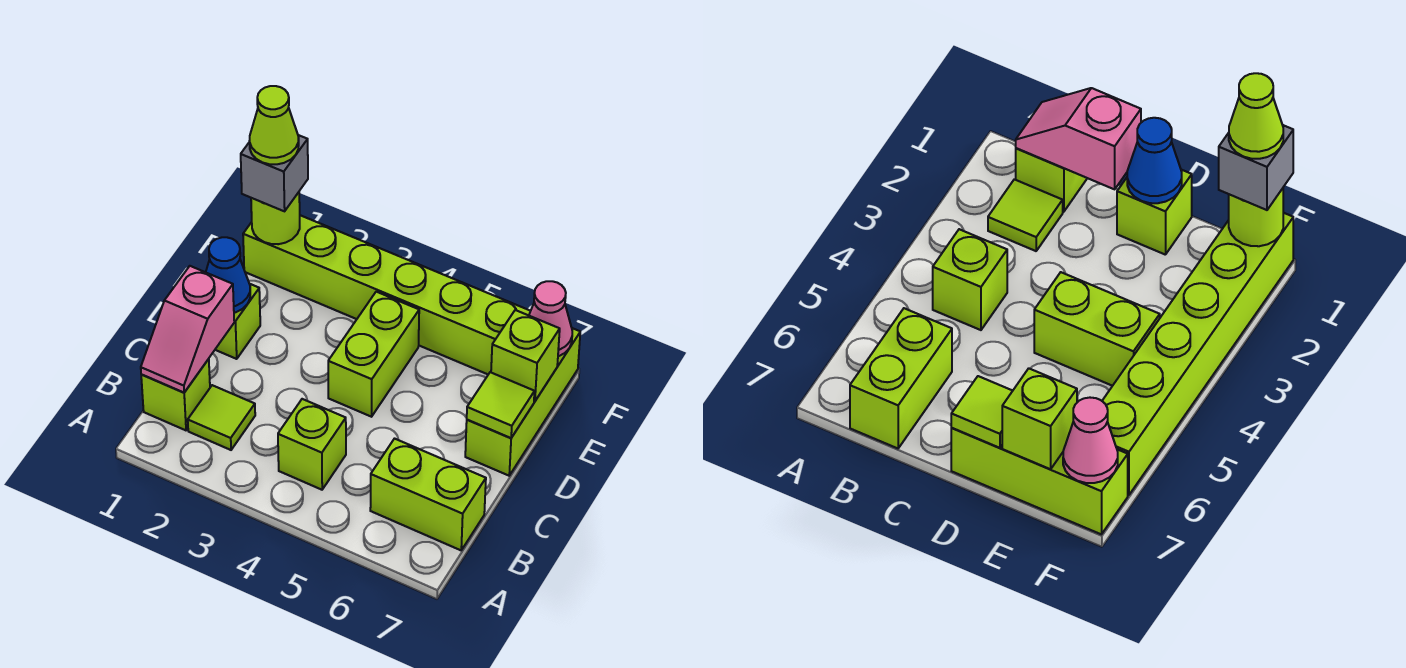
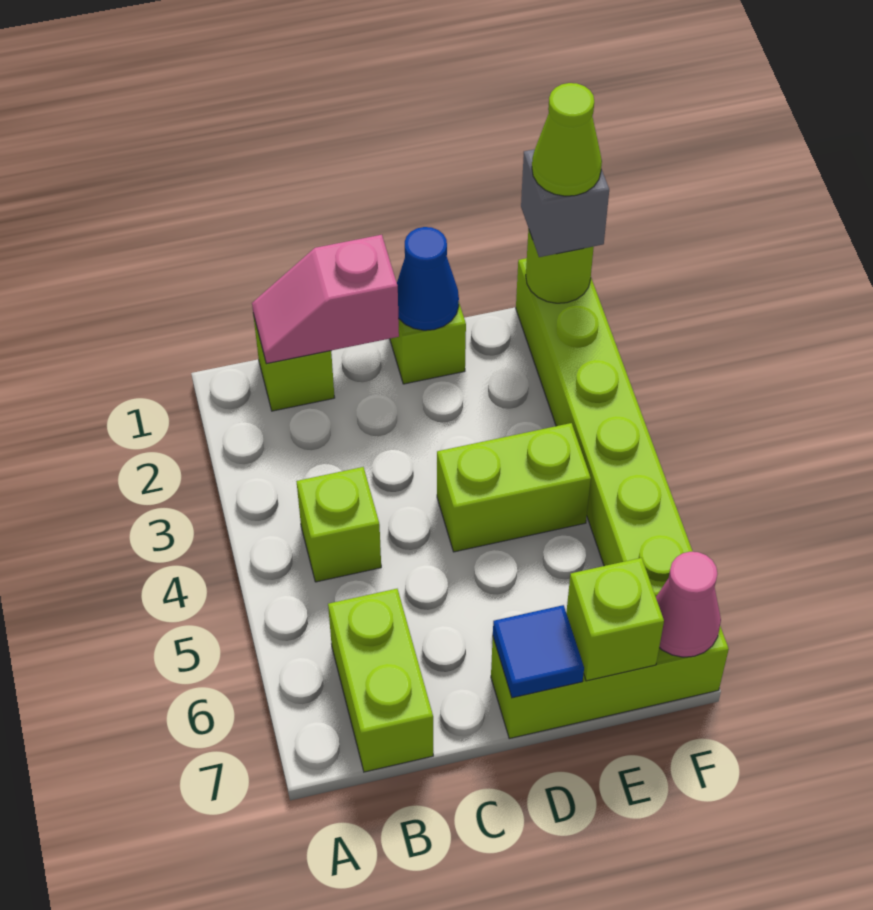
lime 1x1 tile [188,385,255,450] -> none
lime 1x1 tile [467,372,535,438] -> blue 1x1 tile [493,605,584,698]

